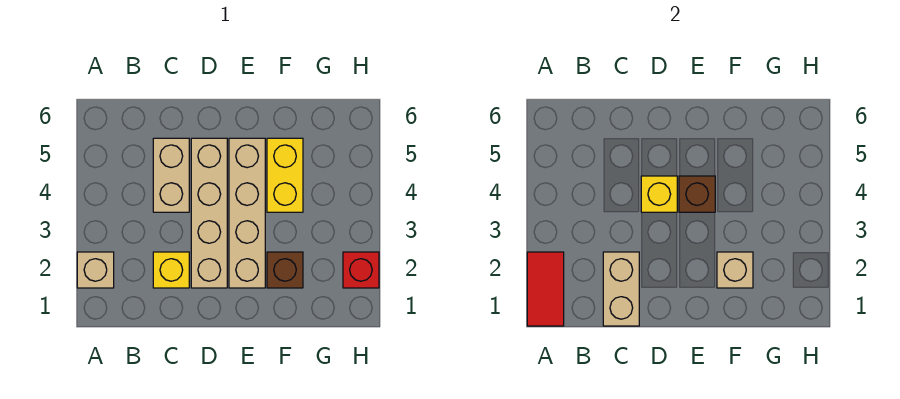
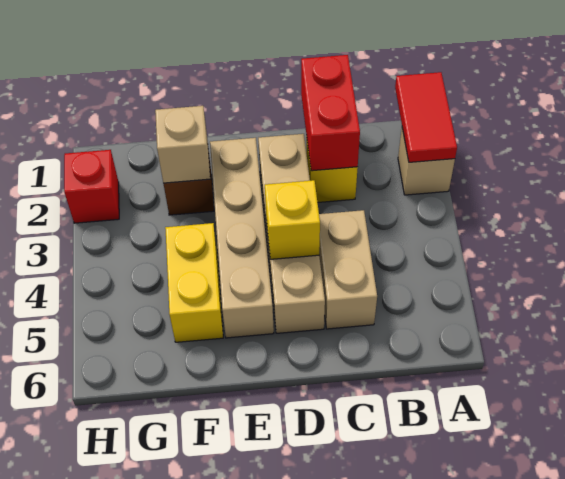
tan 1x2 brick [603,252,639,326] -> red 1x2 brick [301,55,360,171]
brown 1x1 brick [679,176,715,212] -> none

